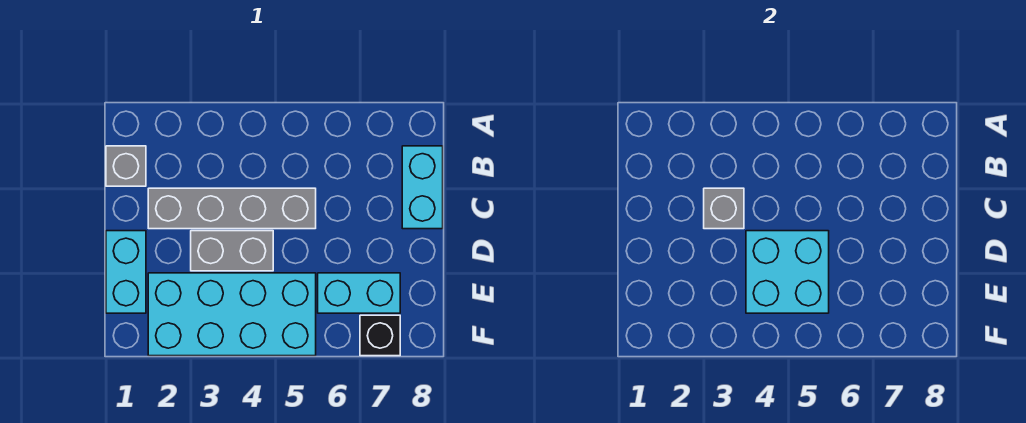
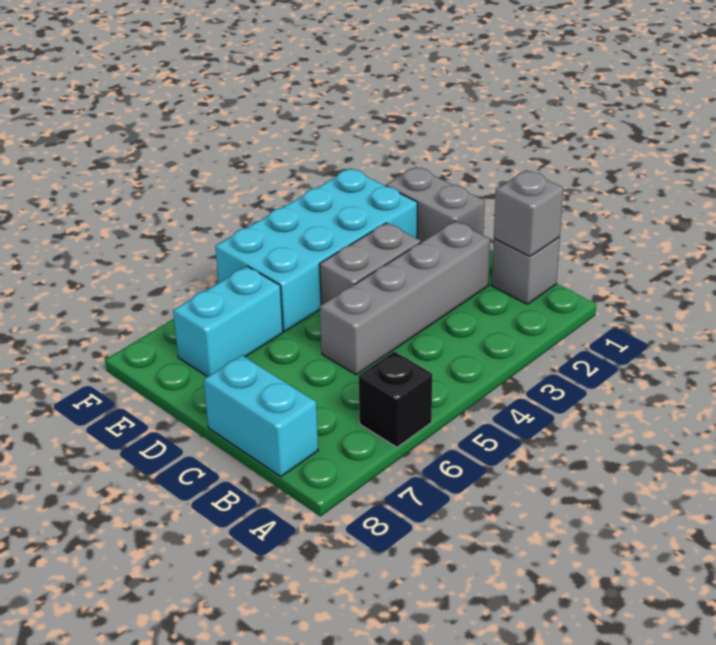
grey 1x1 brick [704,188,744,229] -> grey 1x1 brick moved to [494,170,563,256]
cyan 1x2 brick [106,231,146,313] -> grey 1x2 brick [386,167,485,242]
cyan 2x2 brick [746,231,829,313] -> none
black 1x1 brick [360,315,400,356] -> black 1x1 brick moved to [359,352,432,447]

